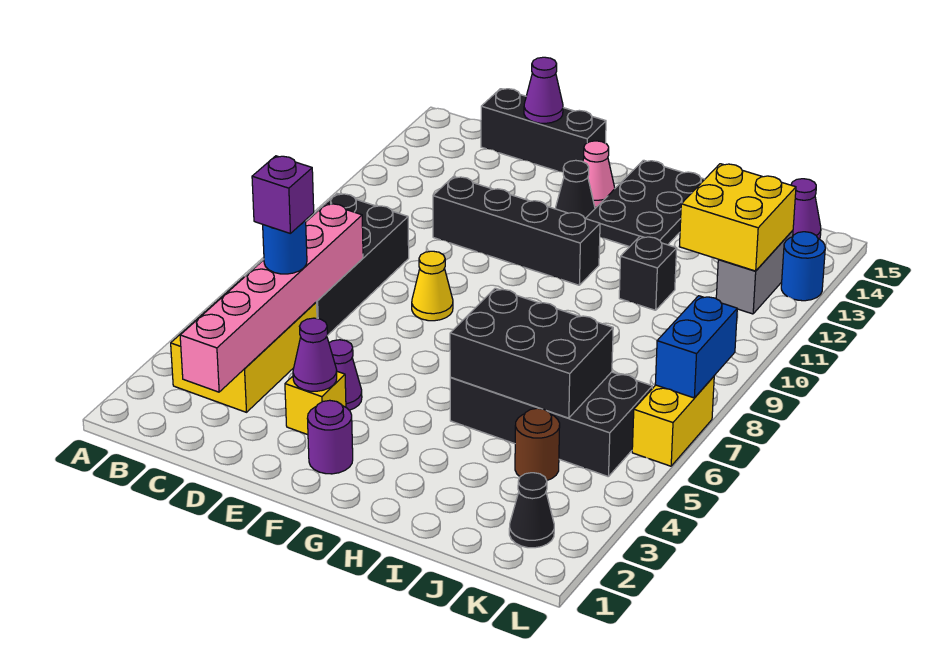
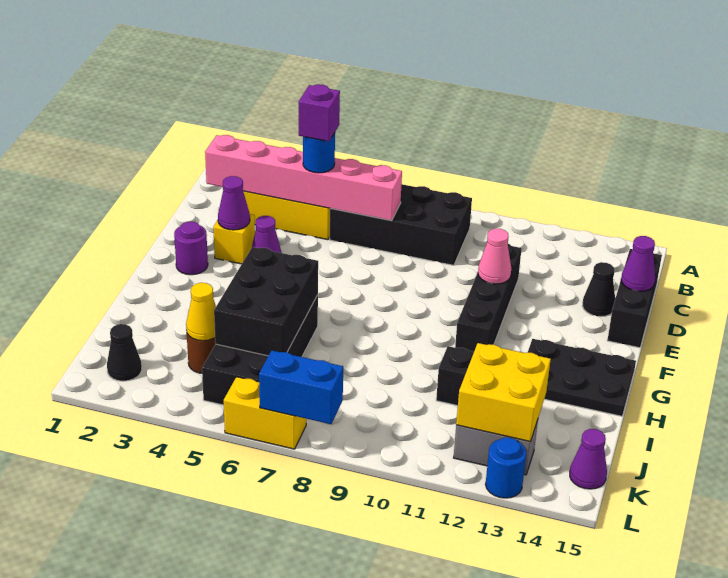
yellow 1x1 cone [412,251,453,321] -> yellow 1x1 cone moved to [186,283,216,341]
black 1x1 cone [556,160,595,218] -> black 1x1 cone moved to [582,262,615,317]
pink 1x1 cone [583,141,615,207] -> pink 1x1 cone moved to [478,229,511,284]

